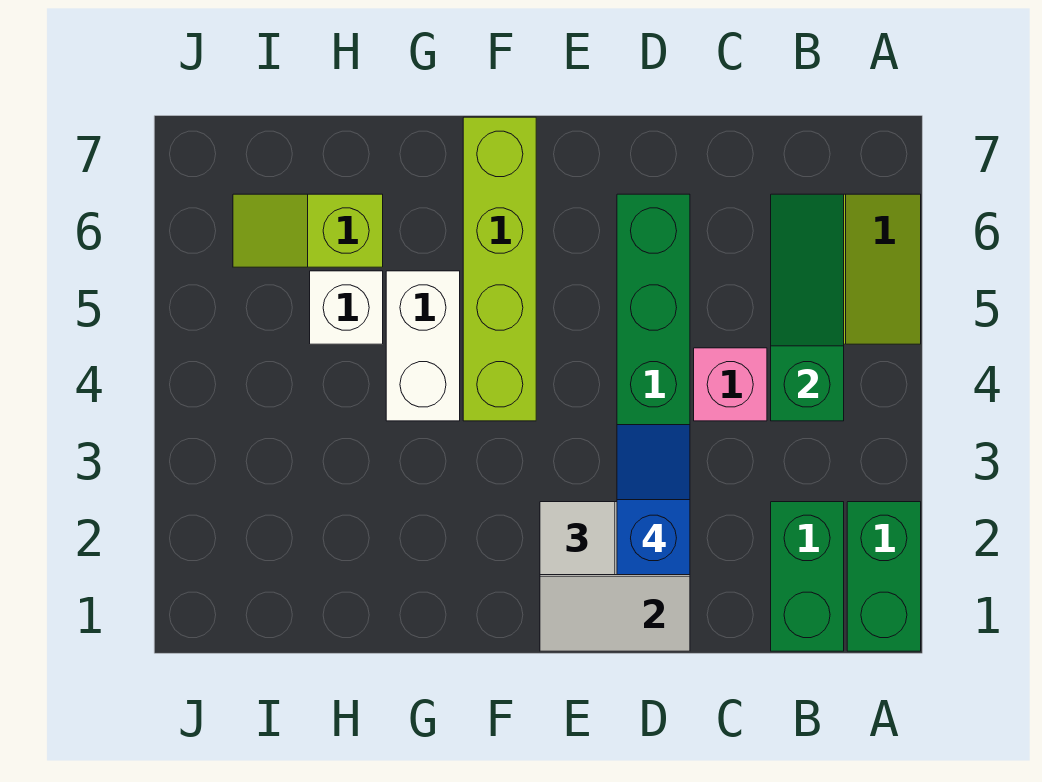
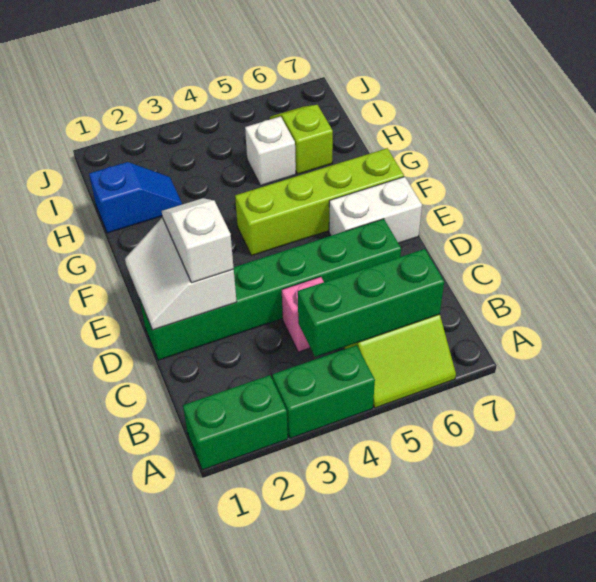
green 1x2 brick [771,502,844,651] -> green 1x2 brick moved to [272,345,375,438]
green 1x3 slope [771,194,844,421] -> green 1x3 brick [298,249,444,357]
blue 1x2 slope [617,425,690,575] -> blue 1x2 slope moved to [89,162,182,233]
white 1x2 brick [386,271,460,421] -> white 1x2 brick moved to [329,177,422,243]

